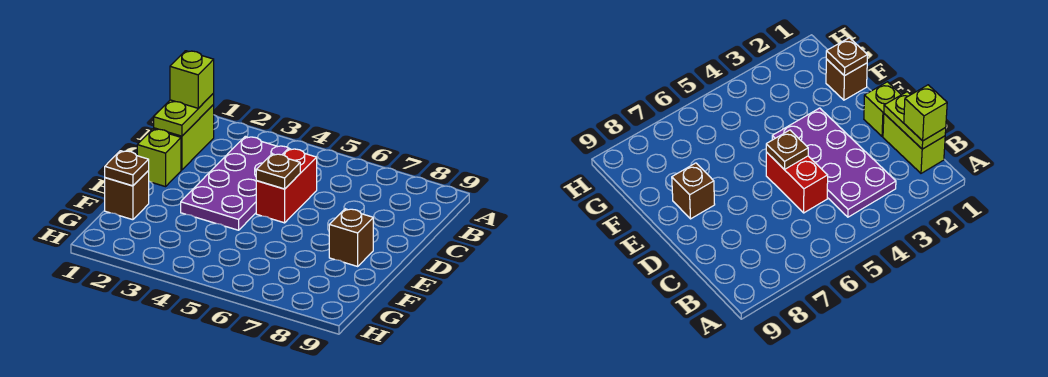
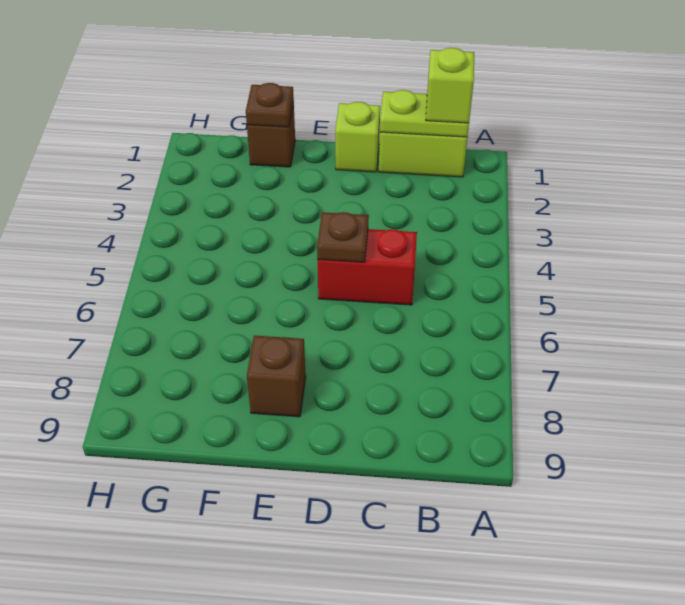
purple 2x4 plate [181,137,289,230] -> none

